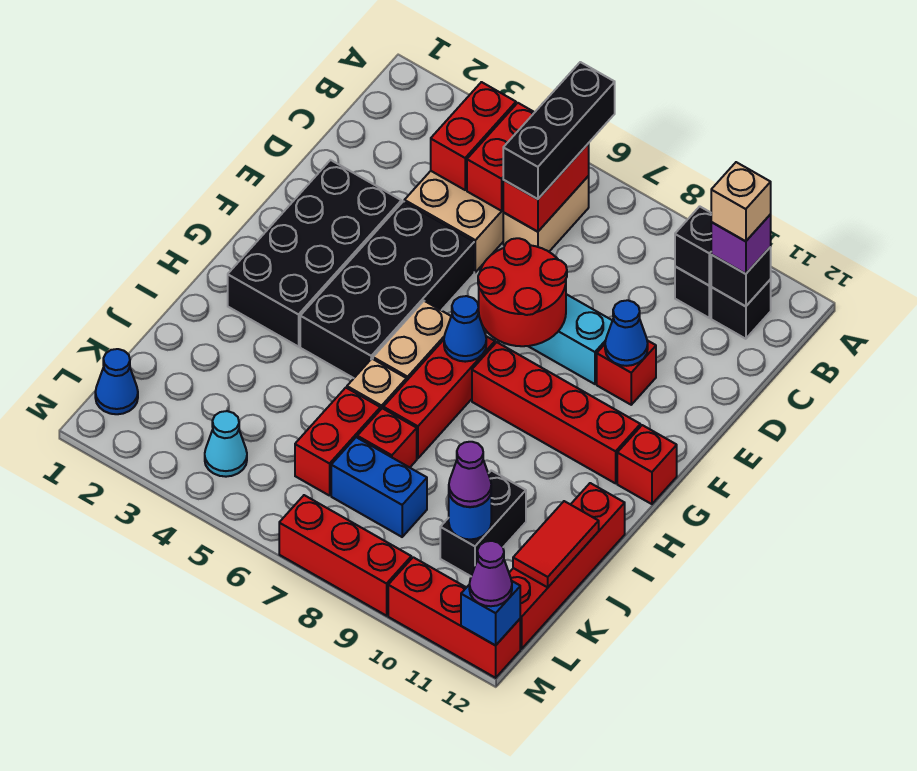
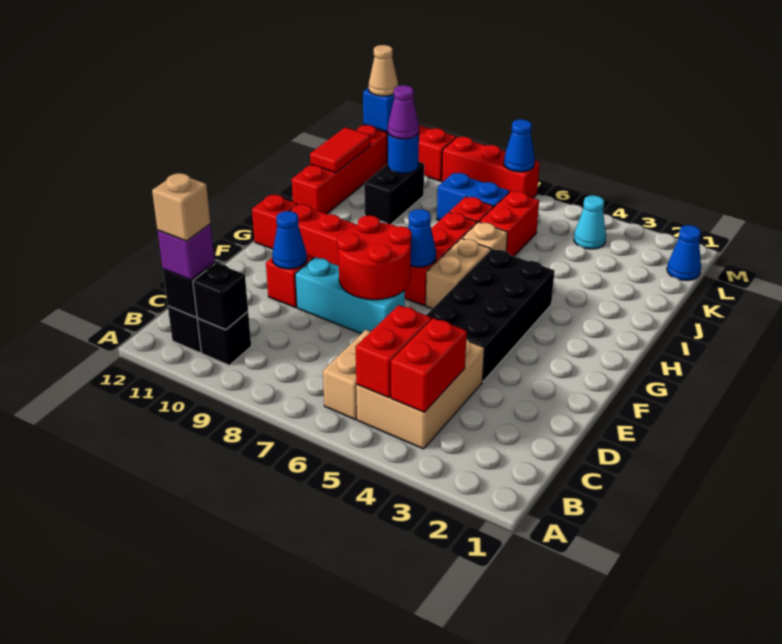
black 1x3 brick [503,62,615,199] -> none
red 1x2 brick [503,143,589,232] -> none
black 2x4 brick [228,160,401,347] -> none
none -> blue 1x1 cone [504,119,535,172]
purple 1x1 cone [469,541,512,606] -> tan 1x1 cone [369,45,398,96]

